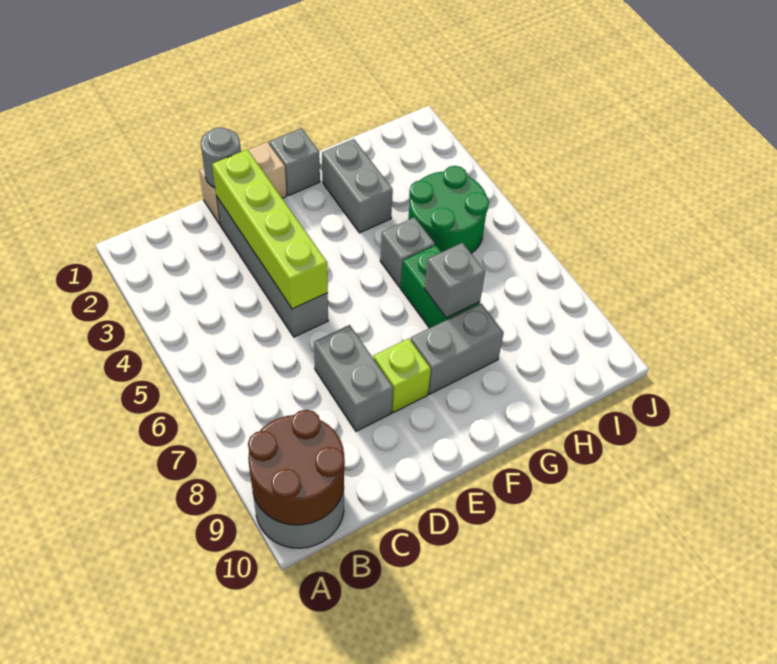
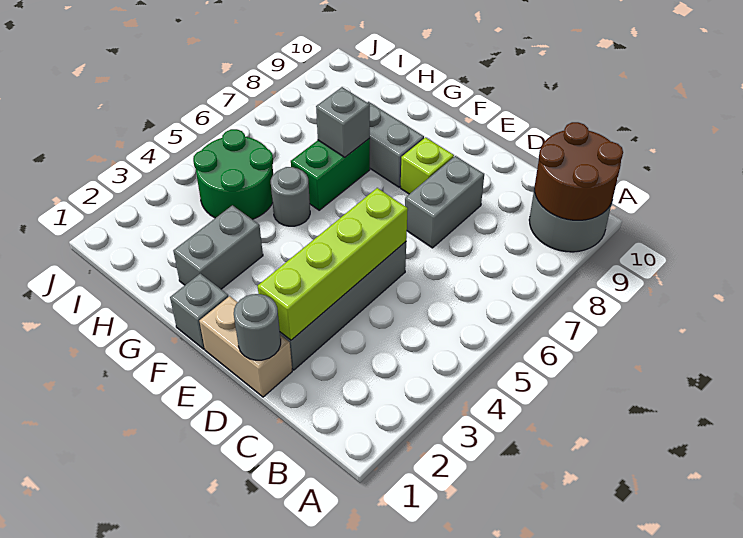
grey 1x1 brick [380,217,435,287] -> grey 1x1 round brick [271,167,310,226]

